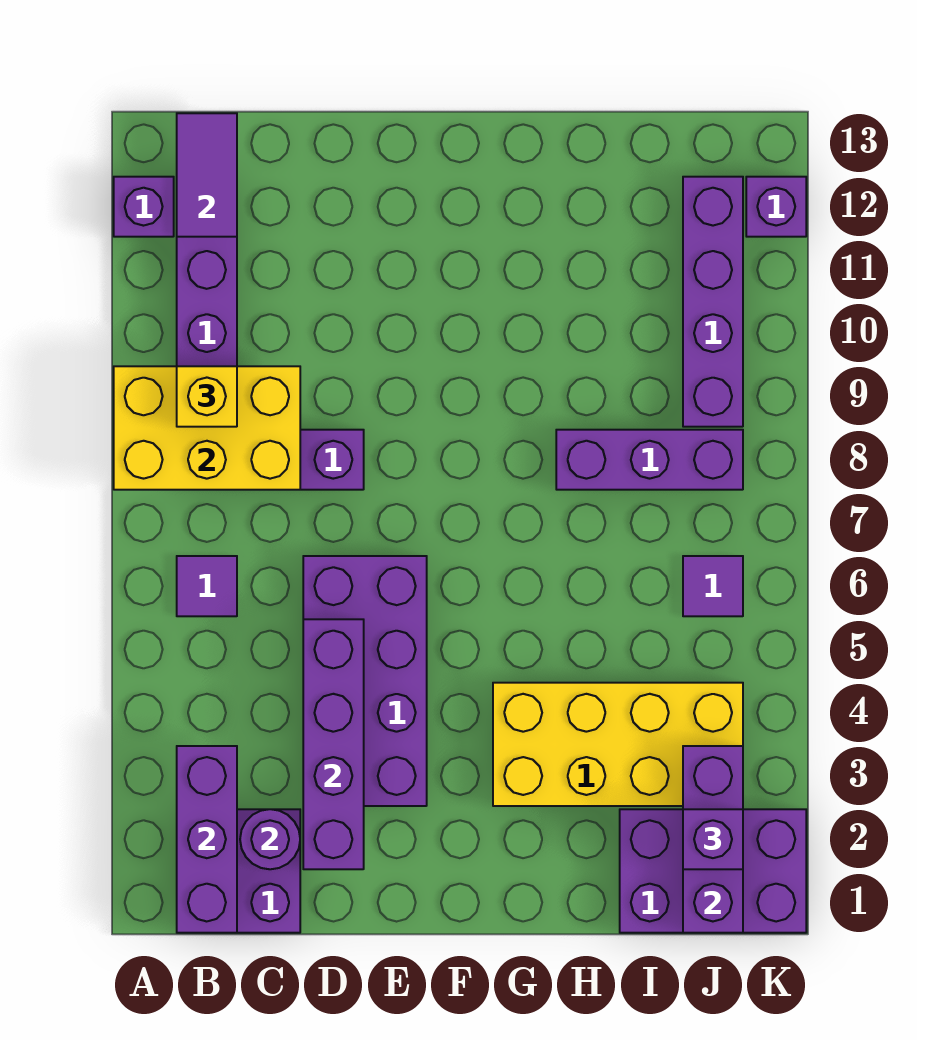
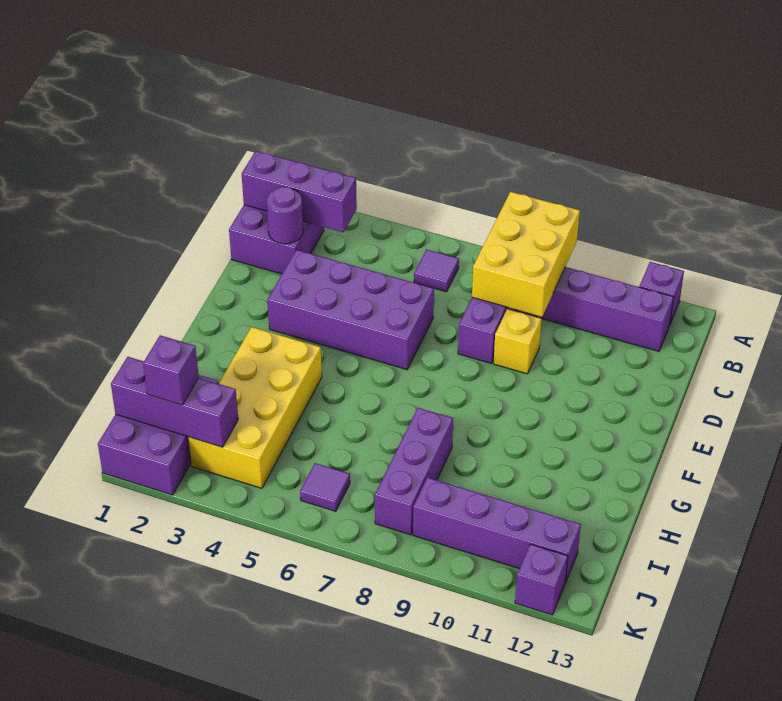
yellow 1x1 brick [177,366,237,427] -> yellow 1x1 brick moved to [494,309,542,374]
purple 1x2 tile [177,113,237,237] -> none
purple 1x4 brick [303,619,364,869] -> none

